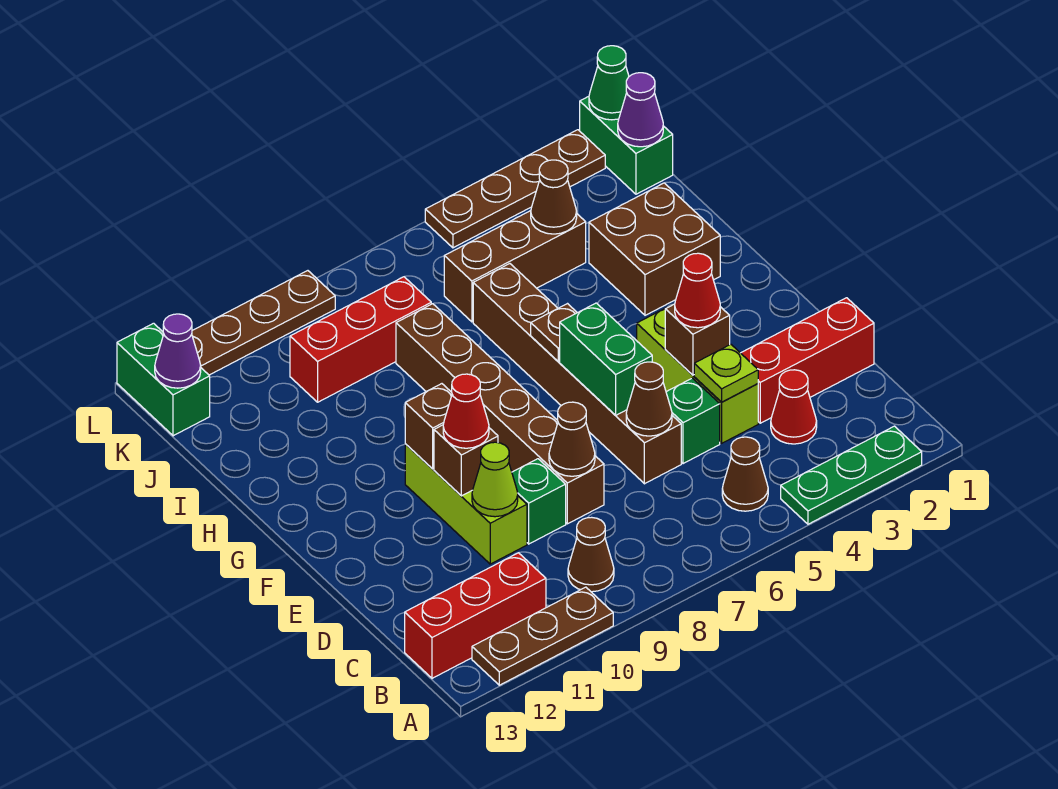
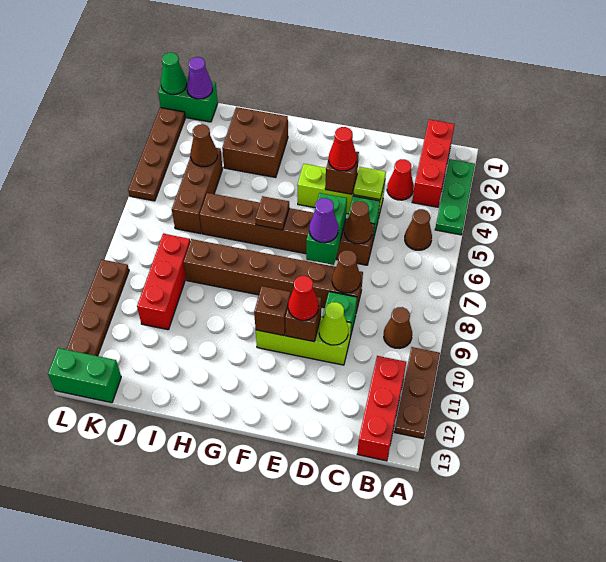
red 1x3 brick [741,298,874,423] -> red 1x3 brick moved to [412,120,455,207]
green 1x2 brick [560,303,652,415] -> green 1x2 brick turned to [306,193,347,265]
purple 1x1 cone [155,314,201,388] -> purple 1x1 cone moved to [309,198,338,243]

